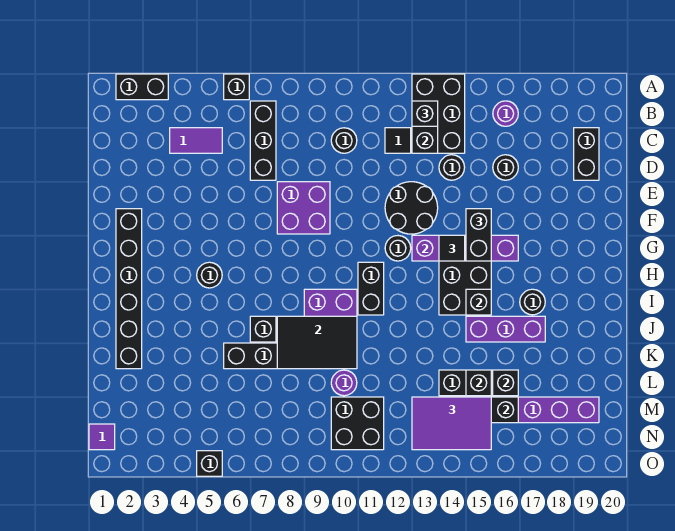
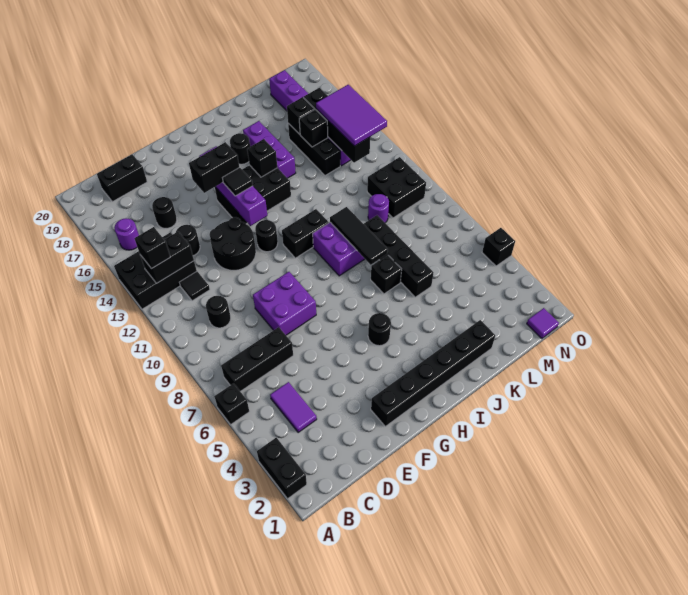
black 2x3 tile [277,316,357,369] -> black 1x3 tile [330,207,388,265]

